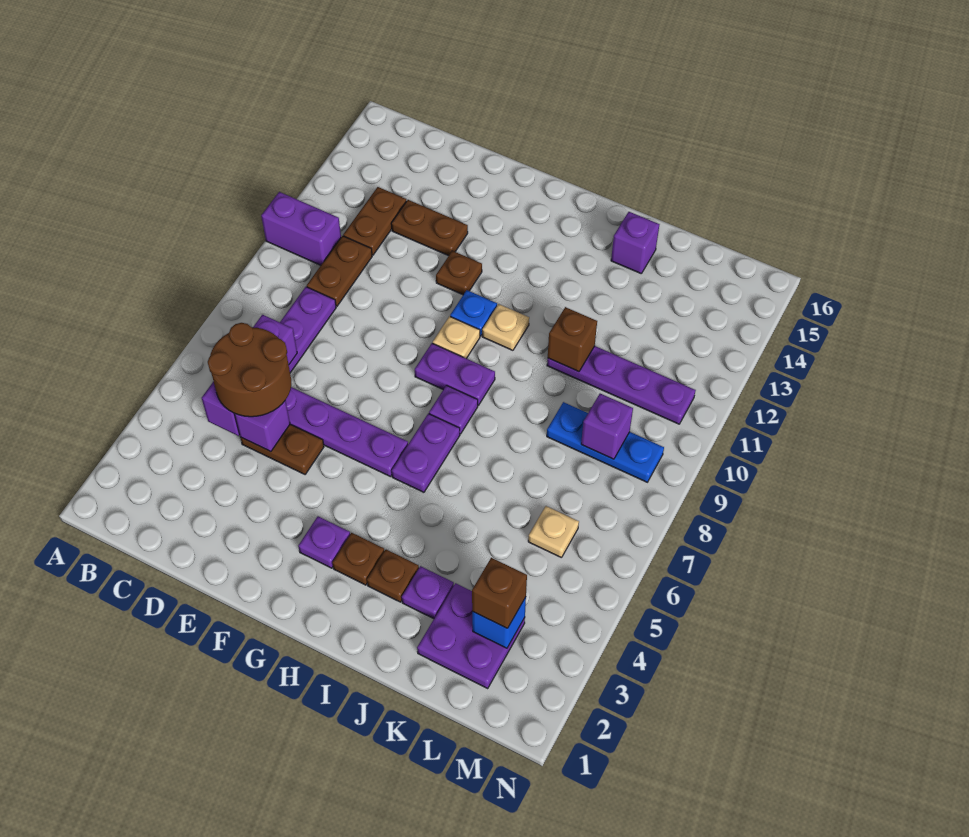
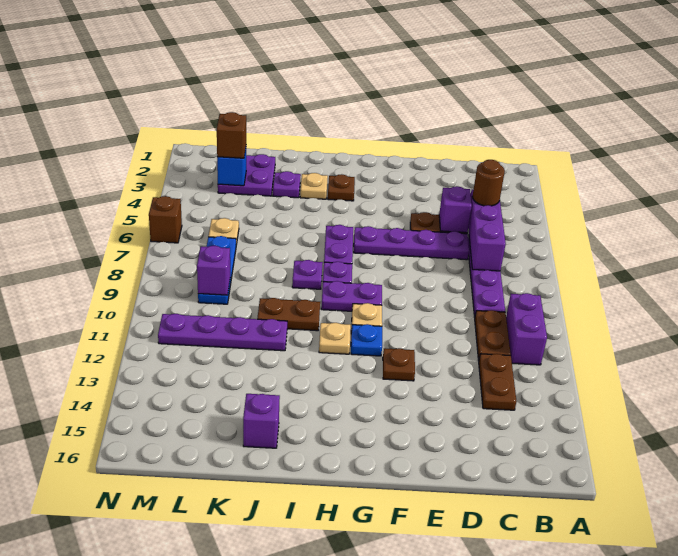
purple 1x2 brick [261,192,341,265] -> purple 1x2 brick turned to [506,293,547,365]
brown 2x2 round brick [208,323,291,417] -> brown 1x1 round brick [472,160,505,206]
brown 1x2 plate [391,200,468,256] -> brown 1x2 plate moved to [257,298,320,331]
purple 1x1 plate [298,516,350,568] -> purple 1x1 plate moved to [292,260,323,289]
brown 1x1 plate [367,550,419,602] -> tan 1x1 plate [300,173,328,199]
brown 1x1 brick [548,307,597,372] -> brown 1x1 brick moved to [149,196,182,243]
blue 1x3 plate [547,402,664,482] -> blue 1x3 plate turned to [198,236,236,304]

